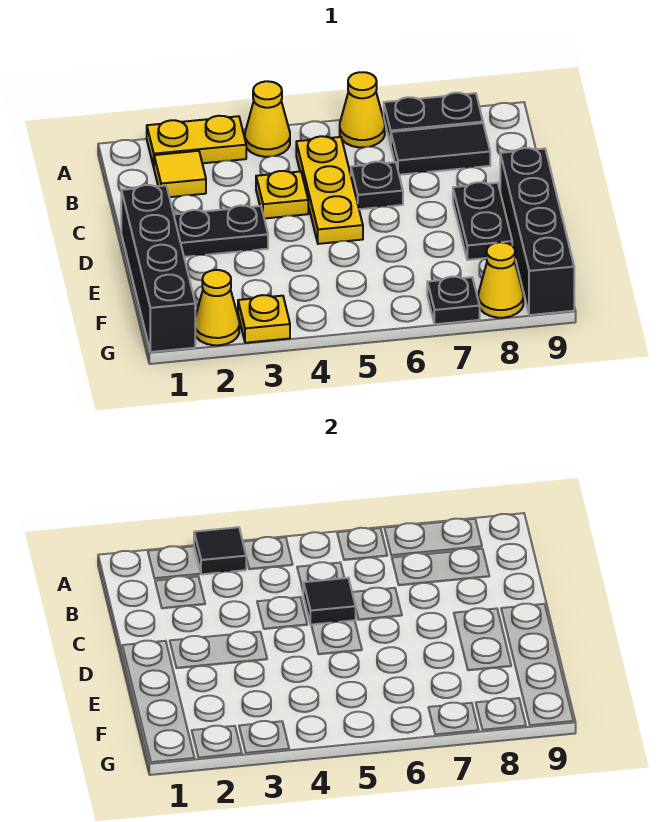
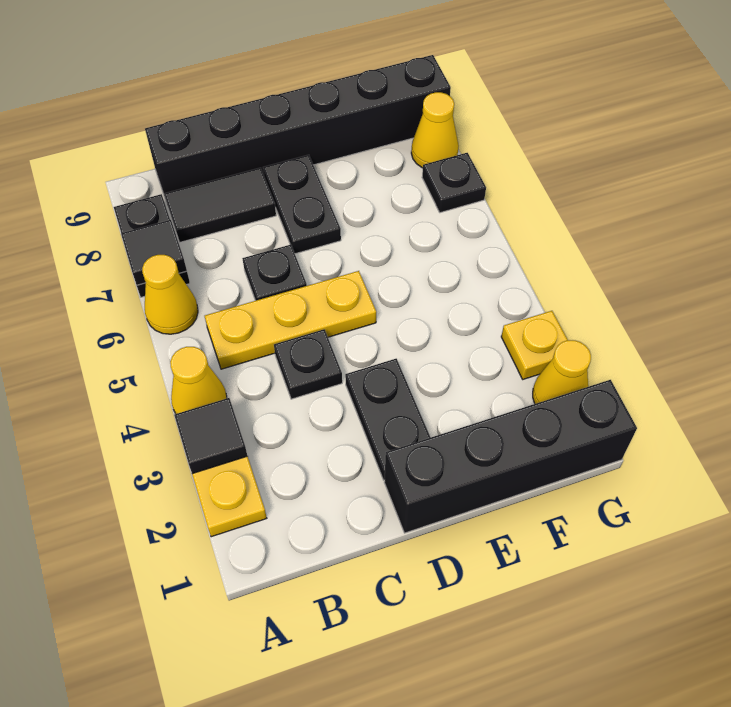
yellow 1x1 tile [154,151,206,197] -> none
black 1x2 tile [391,123,490,175] -> black 1x2 tile turned to [164,168,276,242]
yellow 1x1 plate [256,171,308,219] -> black 1x1 plate [274,329,342,399]
black 1x1 tile [303,578,356,625] -> black 1x1 tile moved to [121,220,187,285]
black 1x2 plate [453,182,512,260] -> black 1x2 plate turned to [263,155,341,254]
black 1x4 brick [500,148,574,315] -> black 1x6 brick [145,55,451,200]

